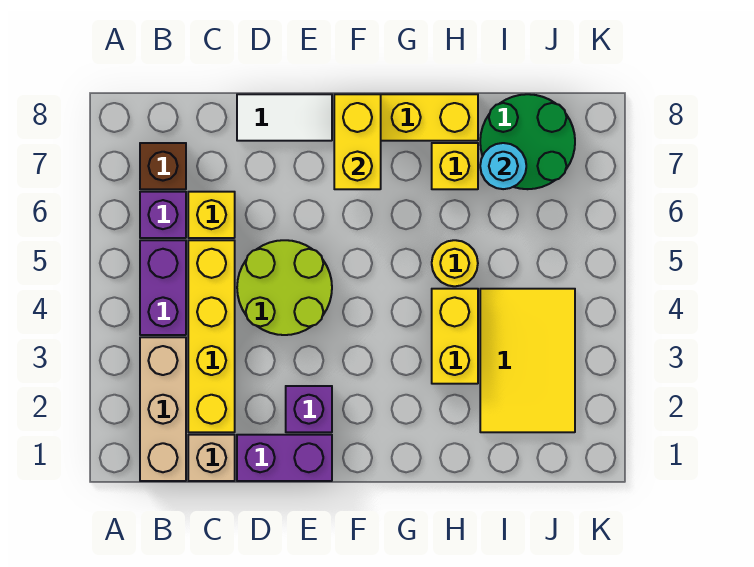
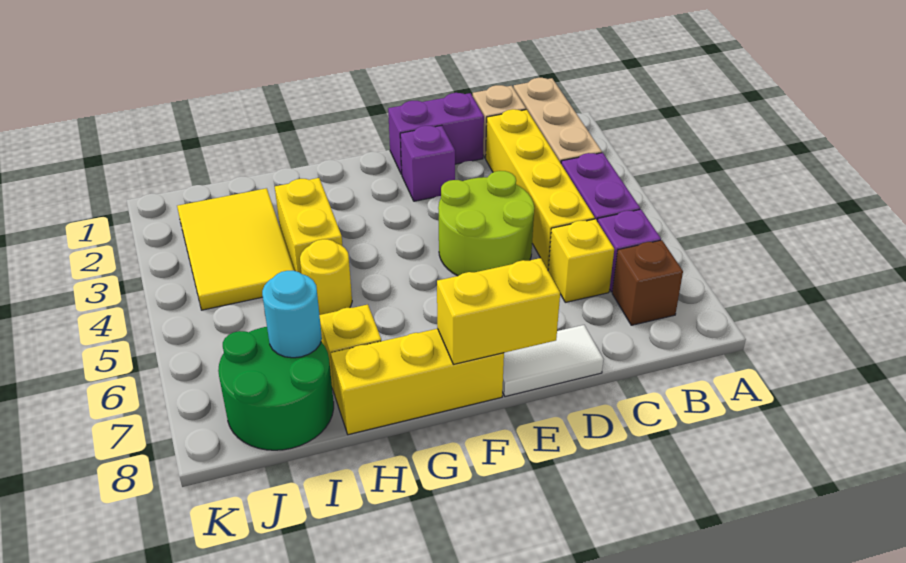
yellow 1x2 brick [334,94,381,189] -> yellow 1x2 brick turned to [437,258,560,364]

